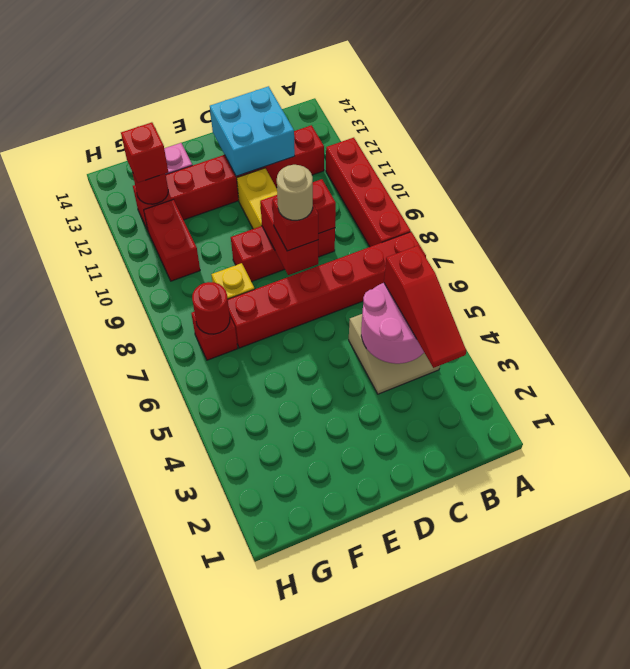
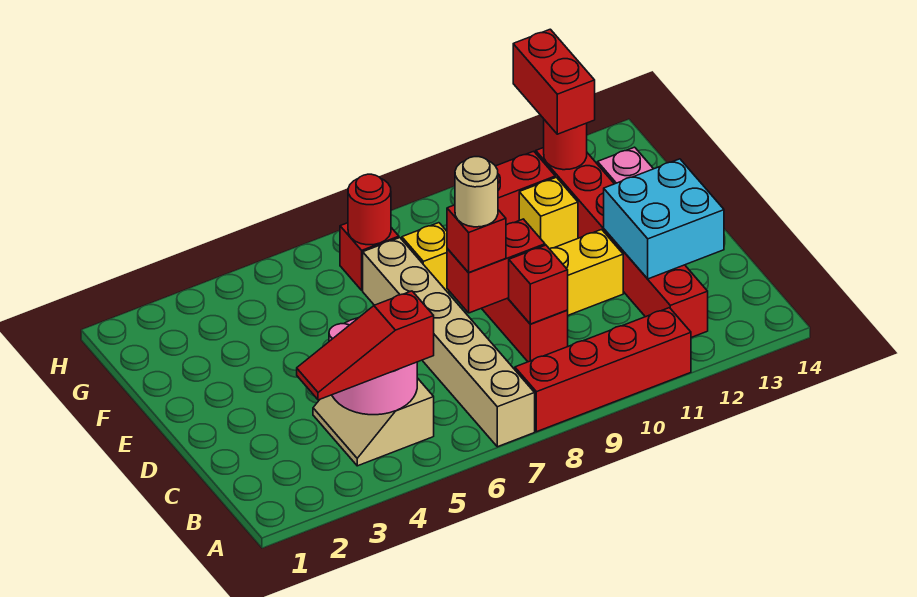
red 1x6 brick [228,232,426,348] -> tan 1x6 brick [363,238,535,447]
none -> yellow 1x1 brick [519,177,578,249]
red 1x1 brick [121,122,168,183] -> red 1x2 brick [513,29,595,134]

